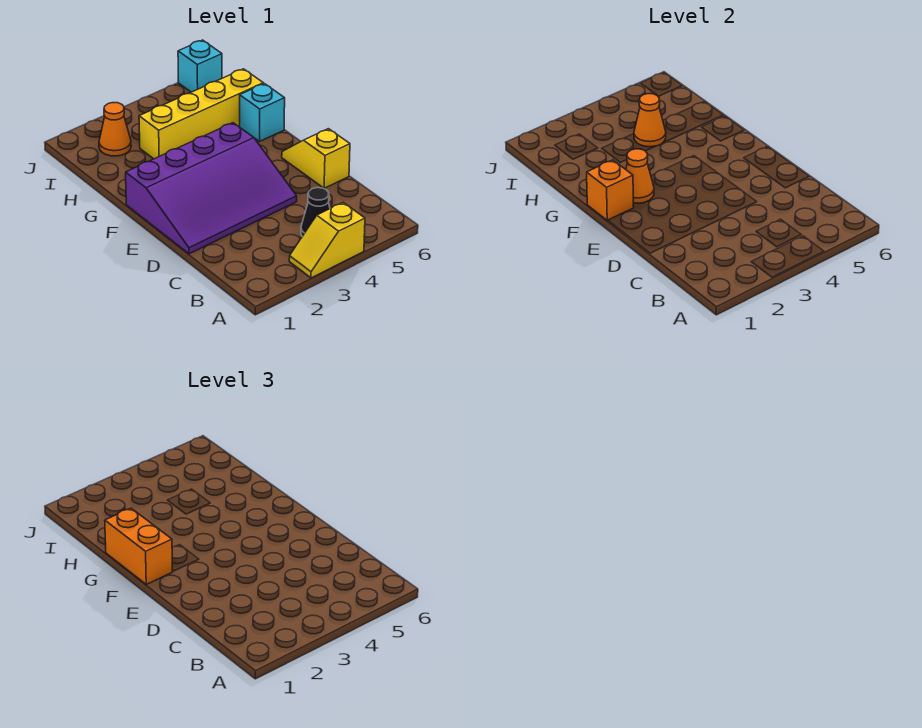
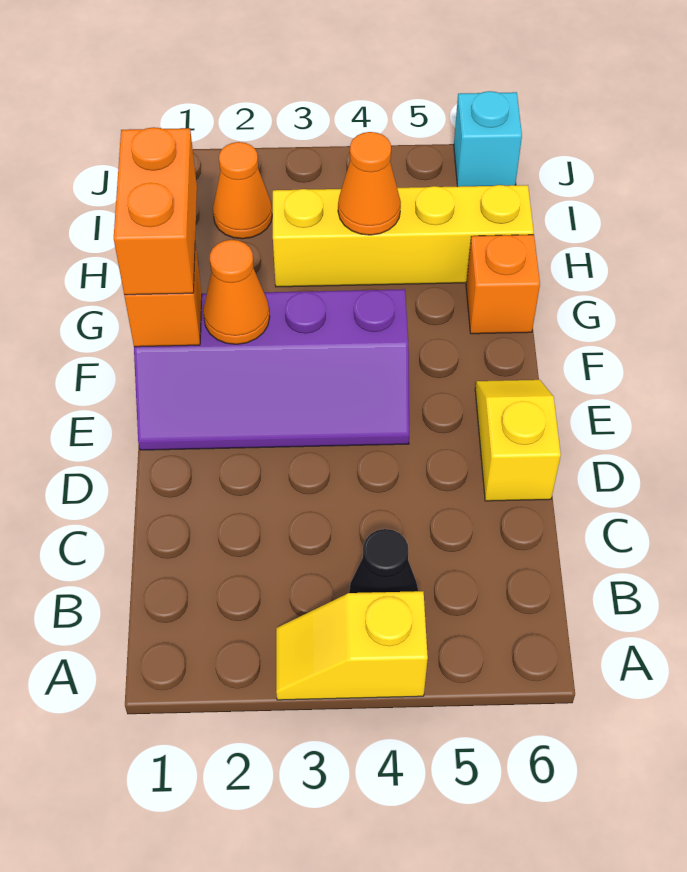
purple 3x4 slope [126,123,297,254] -> purple 2x4 slope [134,289,409,450]
cyan 1x1 brick [240,84,285,141] -> orange 1x1 brick [466,235,540,334]

